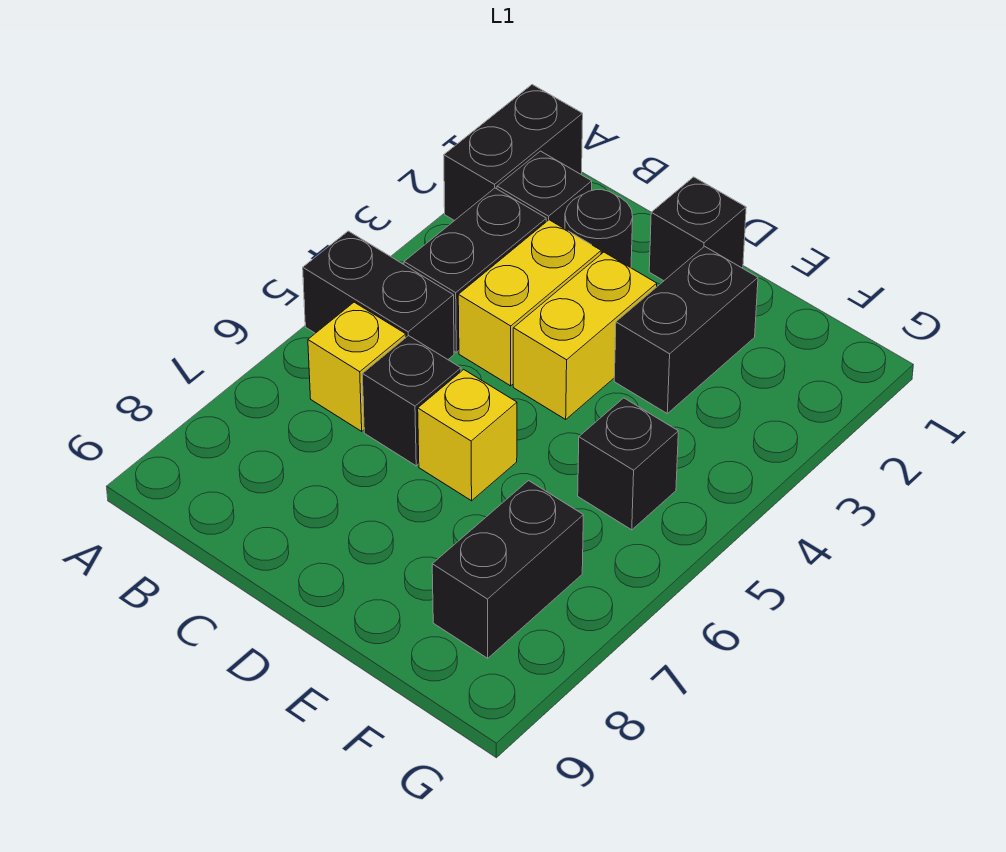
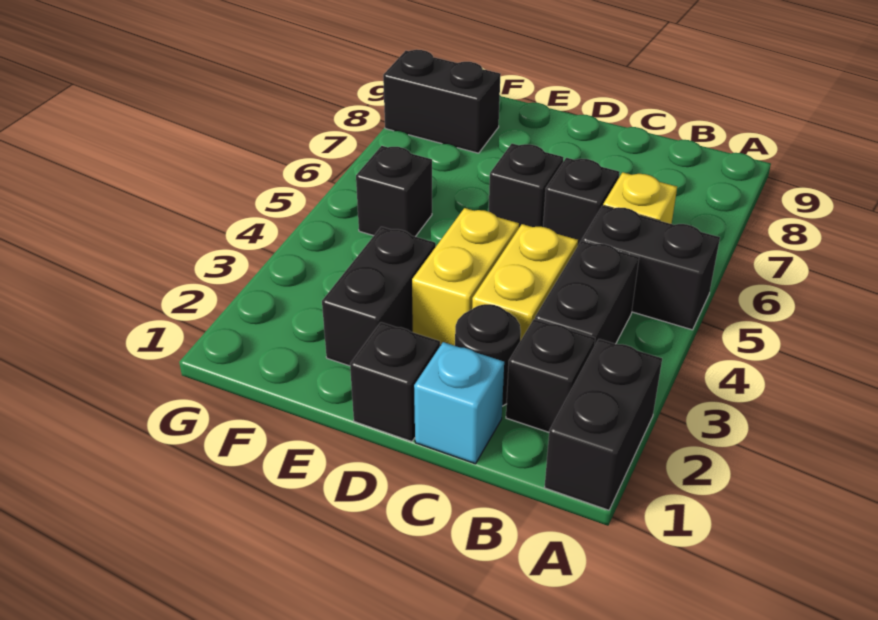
none -> cyan 1x1 brick [414,342,504,464]
yellow 1x1 brick [418,370,517,501] -> black 1x1 brick [489,144,564,227]
black 1x2 brick [432,481,583,658] -> black 1x2 brick turned to [383,50,501,153]

